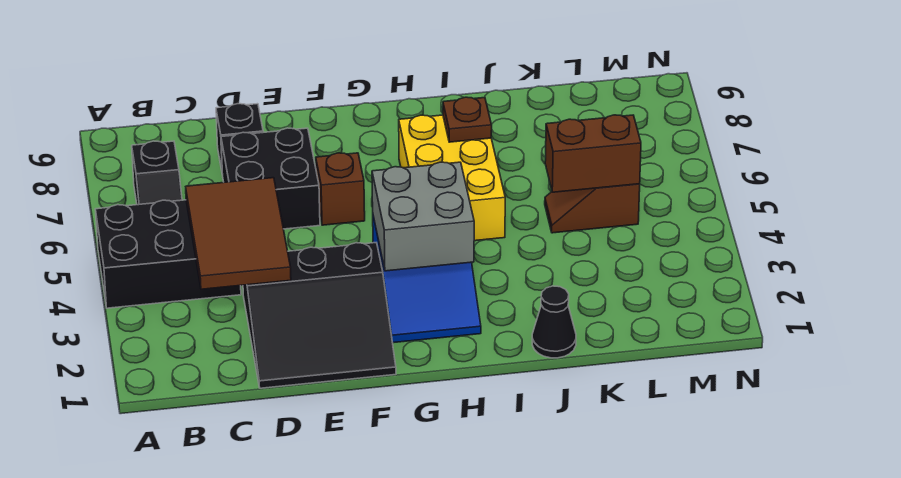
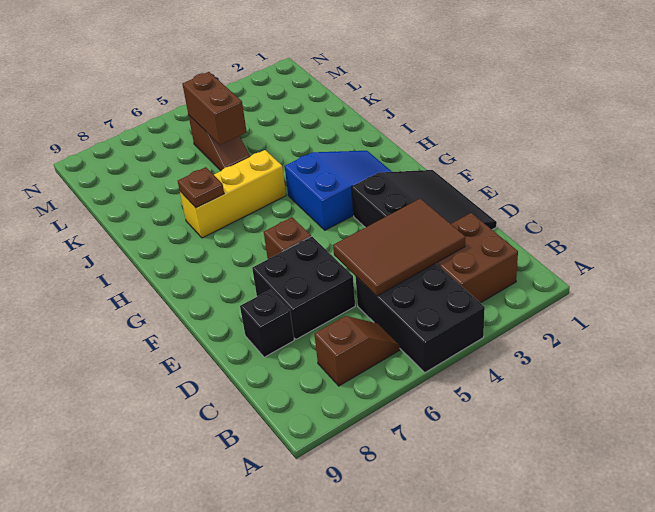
none -> brown 2x2 brick [436,213,518,303]
black 1x2 slope [132,141,182,205] -> brown 1x2 slope [314,316,400,386]
grey 2x2 brick [372,162,474,271] -> none
yellow 2x3 brick [399,115,505,241] -> yellow 1x3 brick [180,150,286,238]
black 1x1 cone [532,286,576,358] -> none

